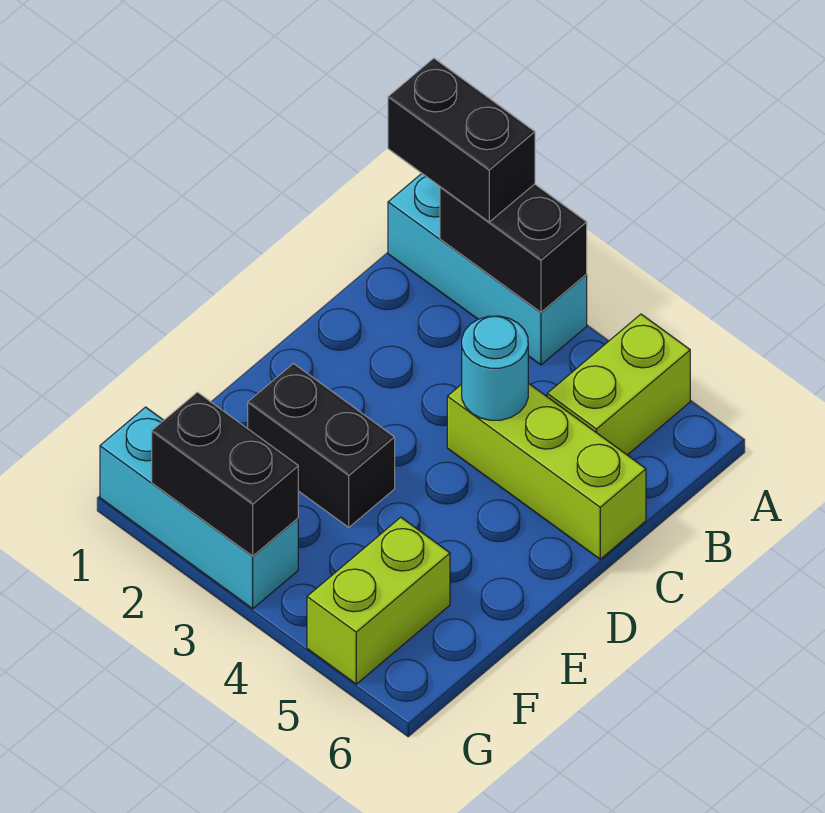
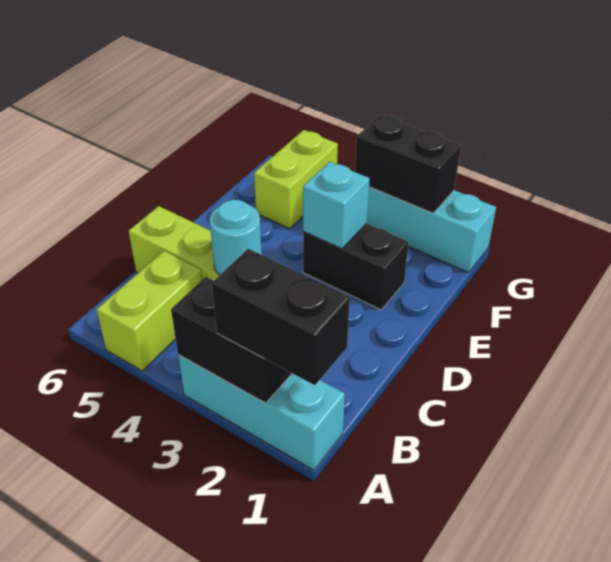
none -> cyan 1x1 brick [303,162,370,249]

